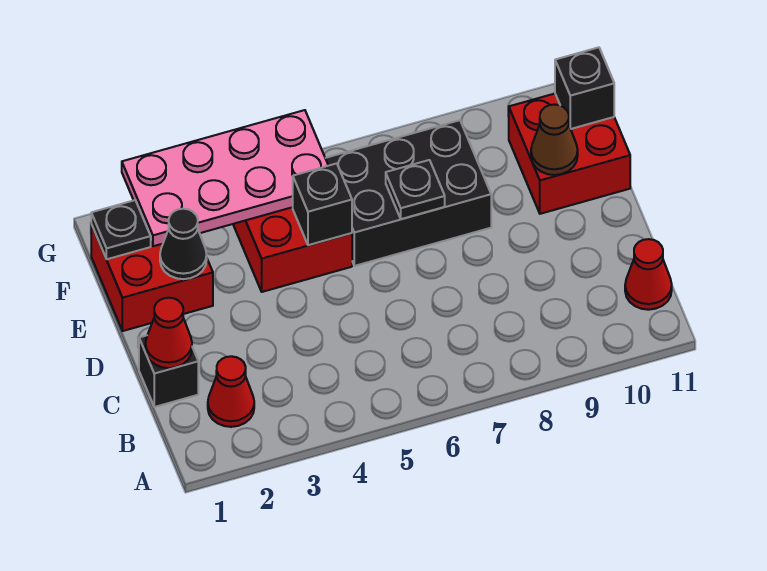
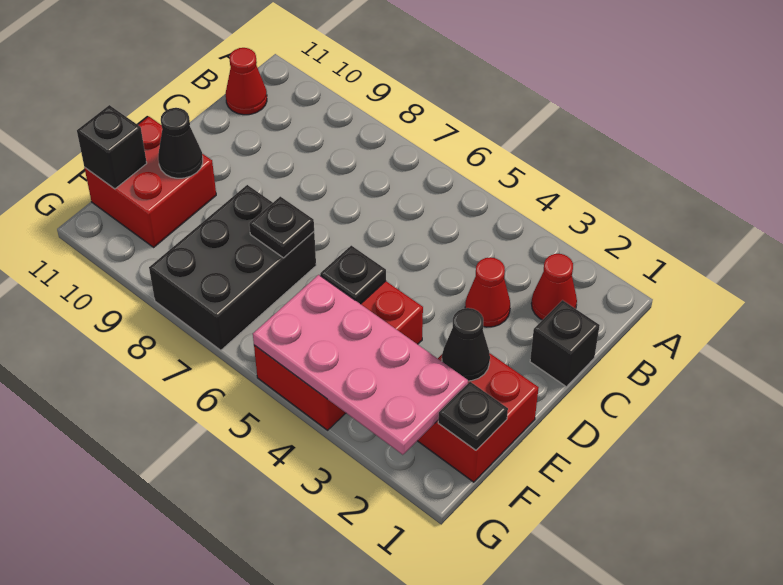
red 1x1 cone [145,298,192,368] -> red 1x1 cone moved to [465,257,510,327]
black 1x1 brick [293,163,352,245] -> black 1x1 plate [320,246,386,304]
black 2x3 brick [325,120,491,266] -> black 2x3 brick turned to [149,185,316,350]
brown 1x1 cone [531,105,578,175] -> black 1x1 cone [158,108,203,178]

